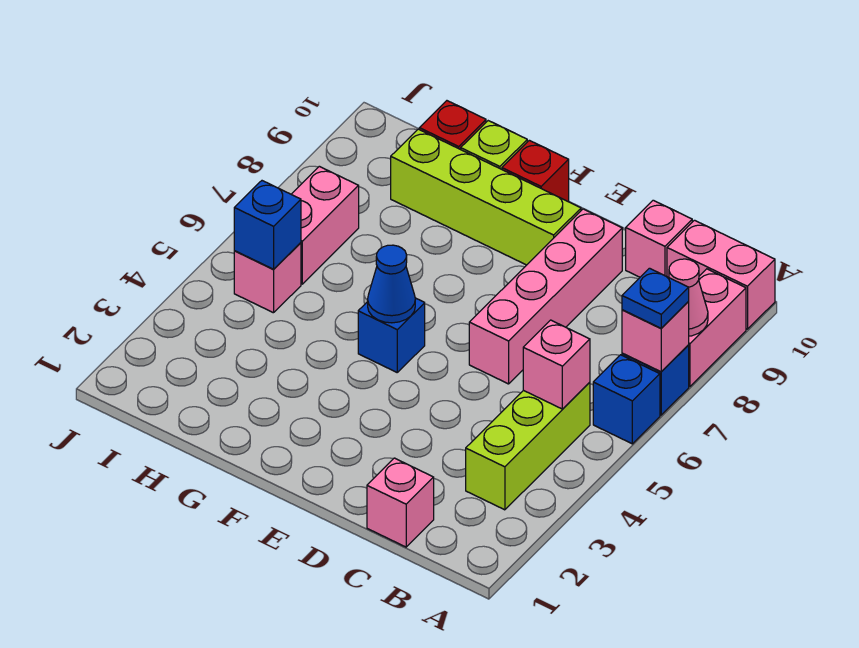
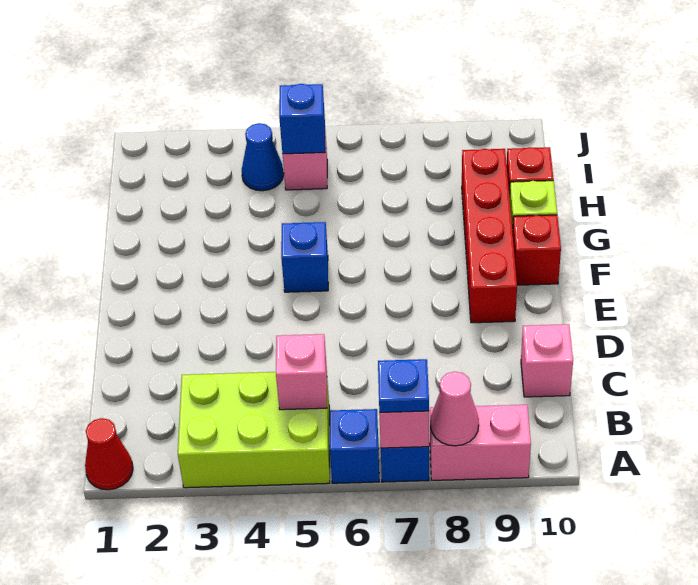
none -> red 1x1 cone [85,418,133,490]
pink 1x2 brick [667,220,775,329] -> none
lime 1x3 brick [466,382,590,510] -> lime 2x3 brick [178,372,330,488]
pink 1x1 brick [367,458,434,547] -> none
pink 1x4 brick [469,209,622,384] -> none
lime 1x4 brick [391,129,581,265] -> red 1x4 brick [462,149,517,323]
blue 1x1 cone [368,245,415,323] -> blue 1x1 cone moved to [242,123,284,191]
pink 1x2 brick [291,166,359,284] -> none

